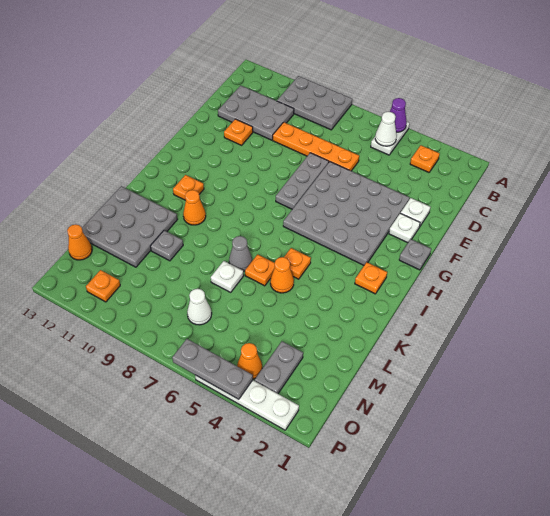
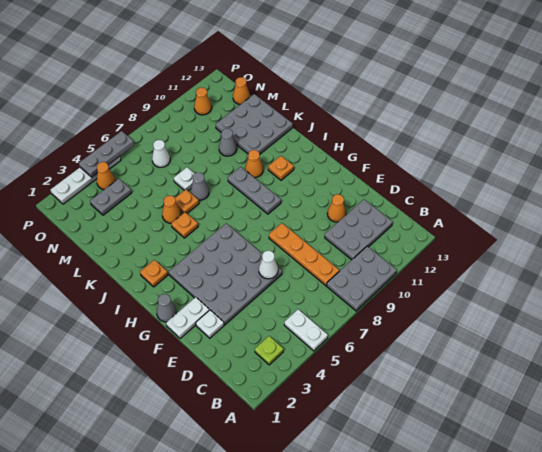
purple 1x1 cone [390,98,407,132] -> none
orange 1x1 plate [410,145,440,172] -> lime 1x1 plate [255,336,283,365]
white 1x1 cone [375,112,397,146] -> white 1x1 cone moved to [259,251,278,279]
orange 1x4 plate [273,122,359,171] -> orange 1x4 plate turned to [269,223,339,286]
grey 1x3 plate [276,153,329,209] -> grey 1x3 plate moved to [228,167,281,214]
orange 1x1 plate [224,119,253,145] -> orange 1x1 cone [327,194,346,222]
white 1x1 plate [389,213,420,243] -> white 1x2 plate [166,297,209,339]
grey 1x1 plate [399,239,431,270] -> grey 1x1 cone [157,294,176,322]
grey 1x1 plate [151,231,183,261] -> grey 1x1 cone [219,129,237,156]
grey 1x2 plate [255,341,303,394] -> grey 1x2 plate turned to [90,179,131,215]
orange 1x1 plate [86,270,120,302] -> orange 1x1 cone [194,88,212,115]

